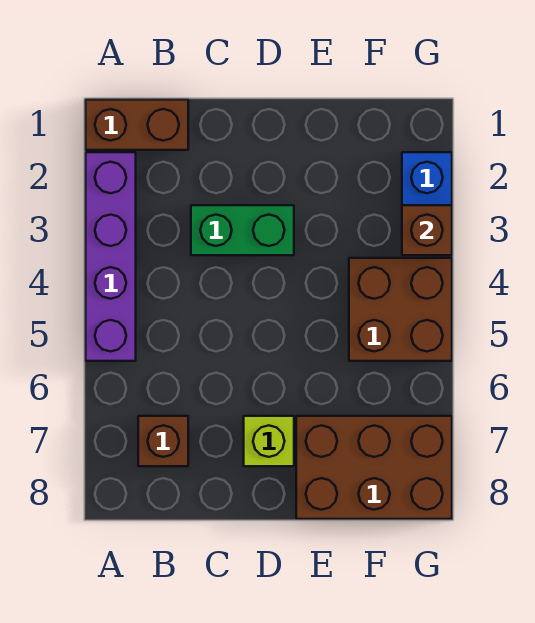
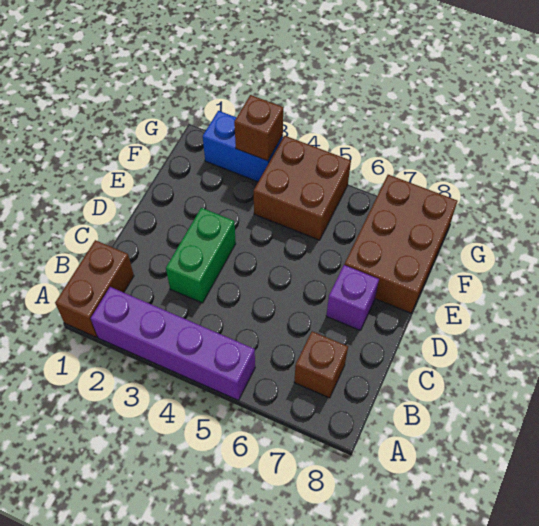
lime 1x1 brick [244,416,294,466] -> purple 1x1 brick [326,265,379,331]

